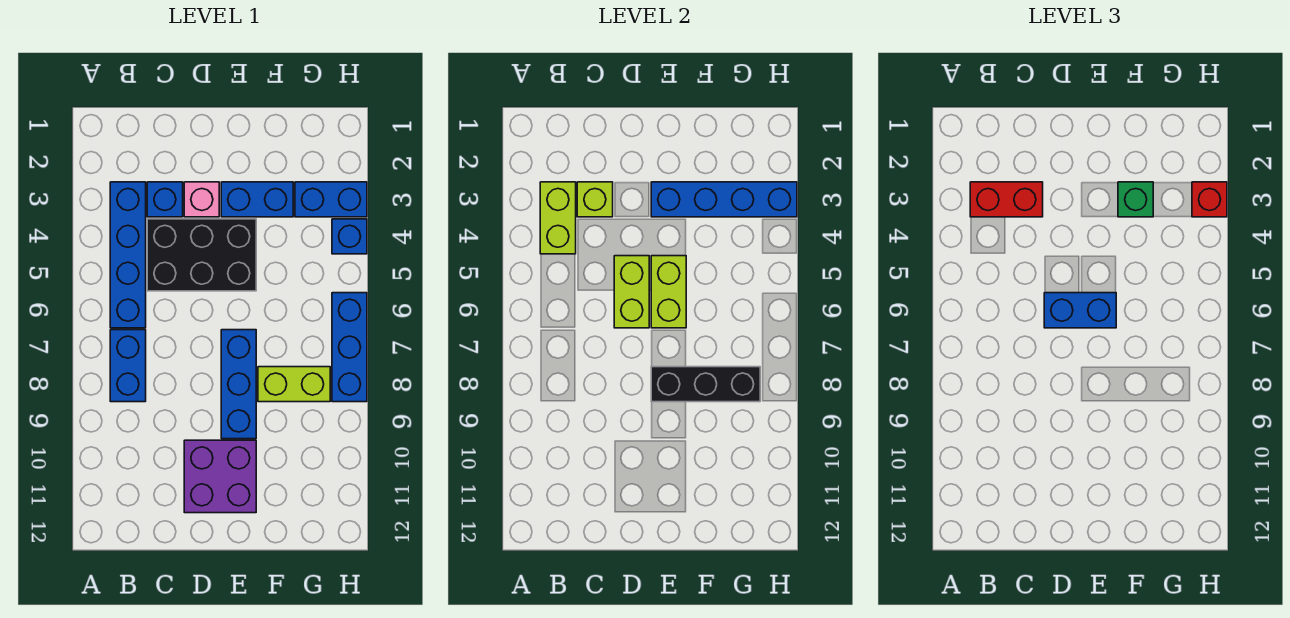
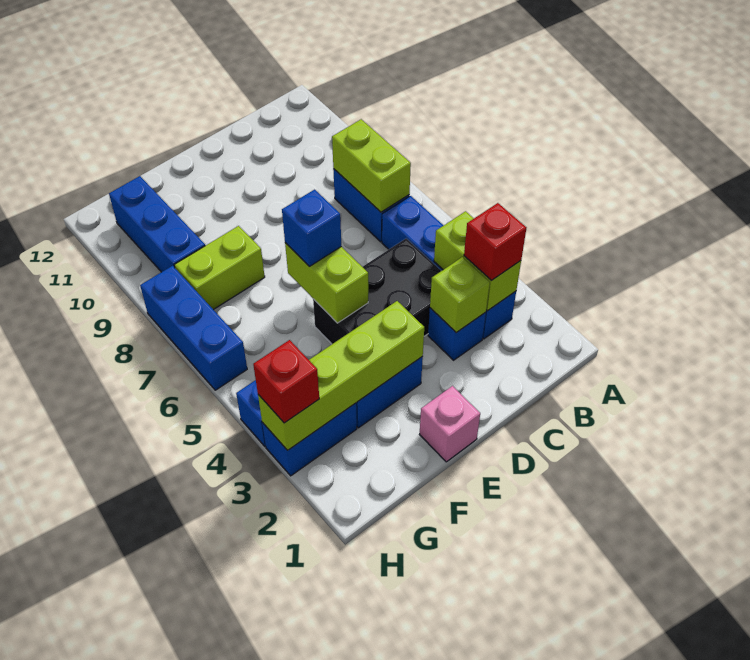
red 1x2 brick [970,182,1043,217] -> red 1x1 brick [464,203,526,281]
pink 1x1 brick [184,182,219,217] -> pink 1x1 brick moved to [420,386,480,462]
lime 1x2 brick [614,256,649,328] -> lime 1x2 brick moved to [332,119,411,212]
blue 1x2 brick [1044,293,1116,328] -> blue 1x1 brick [282,190,341,266]
purple 2x2 brick [184,440,256,513] -> none
blue 1x4 brick [651,182,797,217] -> lime 1x4 brick [258,301,424,450]
blue 1x3 brick [221,330,256,439] -> blue 1x3 brick moved to [109,176,205,272]
black 1x3 brick [651,367,760,402] -> none
green 1x1 brick [1118,182,1153,217] -> none

